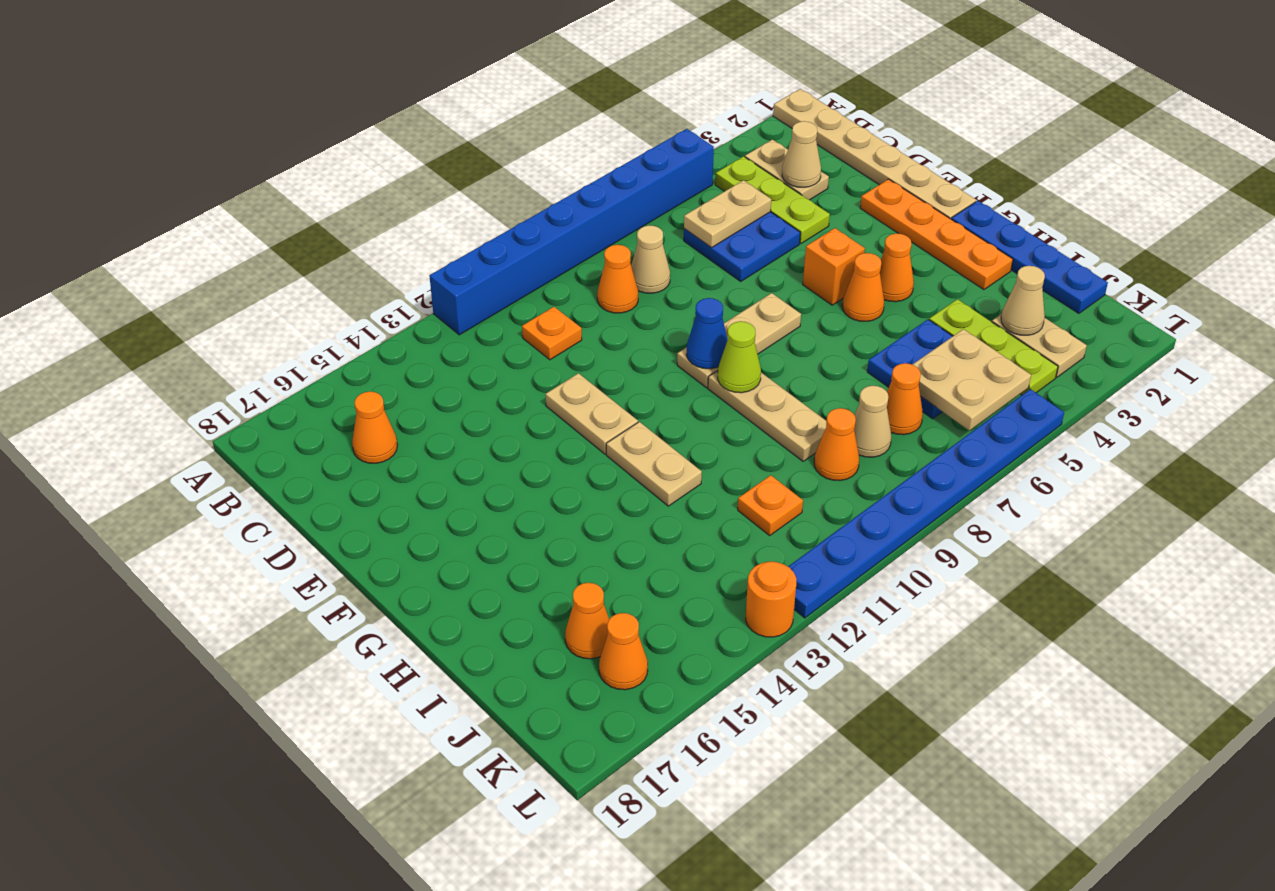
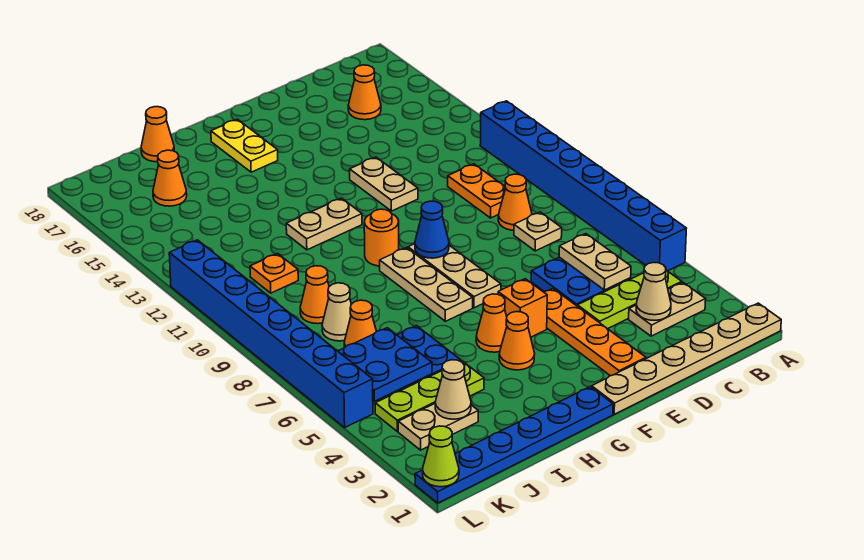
tan 1x1 cone [631,225,670,293] -> tan 1x1 plate [514,212,562,251]
orange 1x1 plate [522,307,582,360] -> orange 1x2 plate [448,164,506,218]
orange 1x4 plate [860,179,1013,290] -> orange 1x4 plate turned to [544,289,646,376]
tan 1x2 plate [546,373,638,454] -> tan 1x2 plate turned to [350,157,418,211]
blue 1x4 plate [951,201,1108,313] -> blue 1x6 plate [415,387,613,503]
tan 1x3 plate [708,371,826,461] -> tan 1x3 plate turned to [380,248,473,321]
lime 1x1 cone [718,321,761,393] -> lime 1x1 cone moved to [423,426,459,487]
none -> yellow 1x2 plate [211,119,278,172]
tan 2x2 plate [912,329,1031,431] -> blue 2x2 plate [338,328,432,401]
orange 1x1 cone [599,613,648,690] -> orange 1x1 cone moved to [141,107,174,162]
blue 1x8 plate [788,389,1064,618] -> blue 1x8 brick [169,240,373,427]
orange 1x1 round brick [746,562,796,637] -> orange 1x1 round brick moved to [364,209,399,266]

